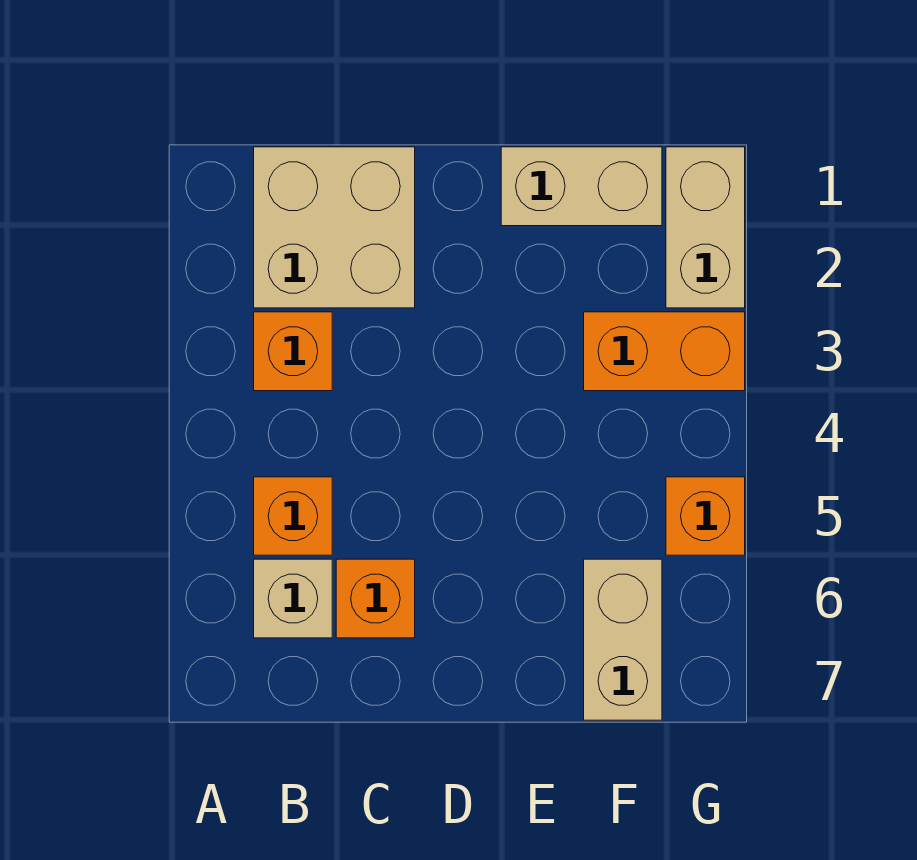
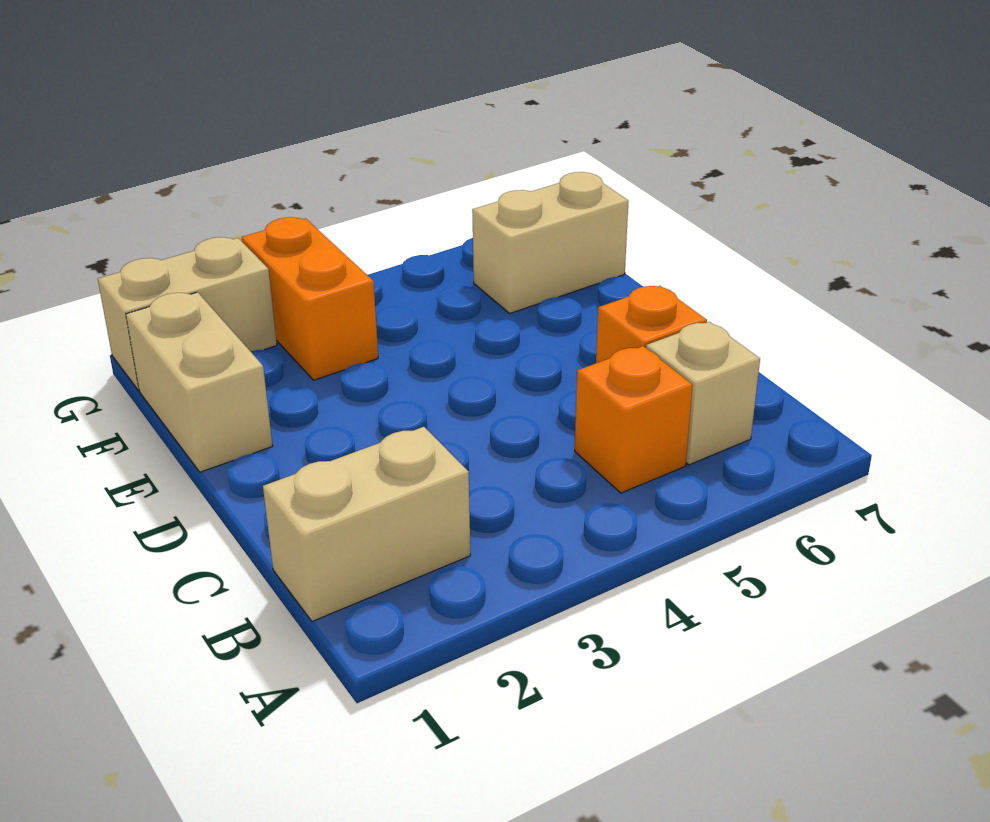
tan 2x2 brick [254,147,415,308] -> tan 1x2 brick [263,427,470,621]
orange 1x1 brick [254,312,332,391] -> none
orange 1x1 brick [666,477,745,555] -> none

